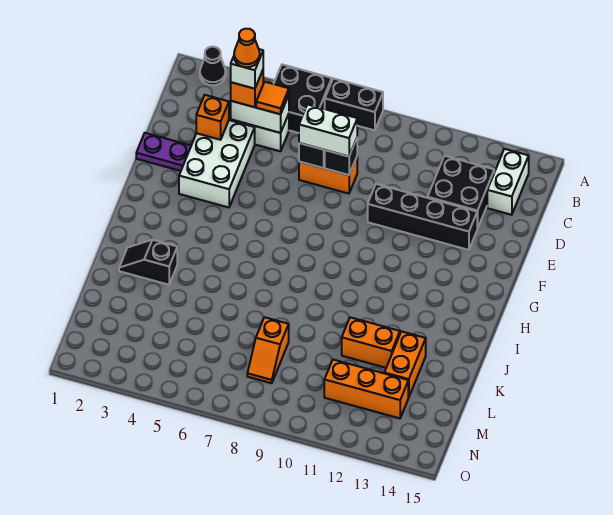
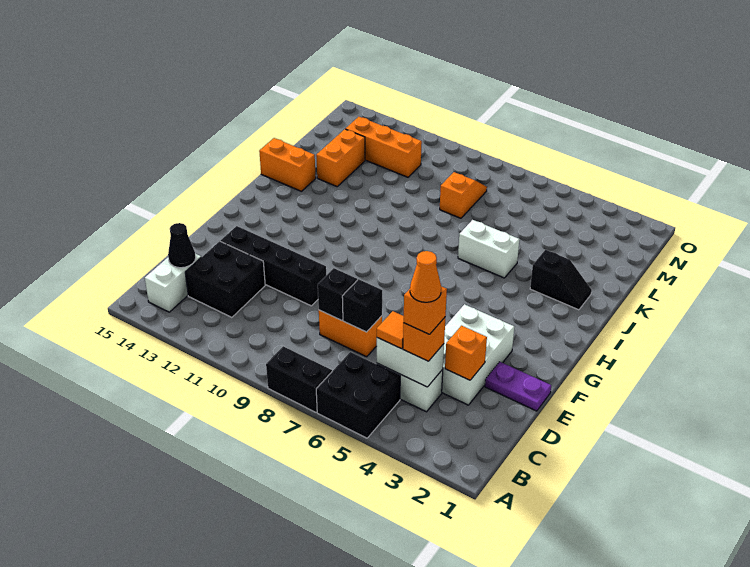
black 1x1 cone [200,47,226,85] -> black 1x1 cone moved to [168,223,196,268]
white 1x1 brick [230,49,263,89] -> orange 1x1 brick [403,286,447,334]
white 1x2 brick [299,105,357,156] -> white 1x2 brick moved to [458,220,520,278]
orange 1x2 brick [342,317,400,368] -> orange 1x2 brick moved to [259,138,316,191]

